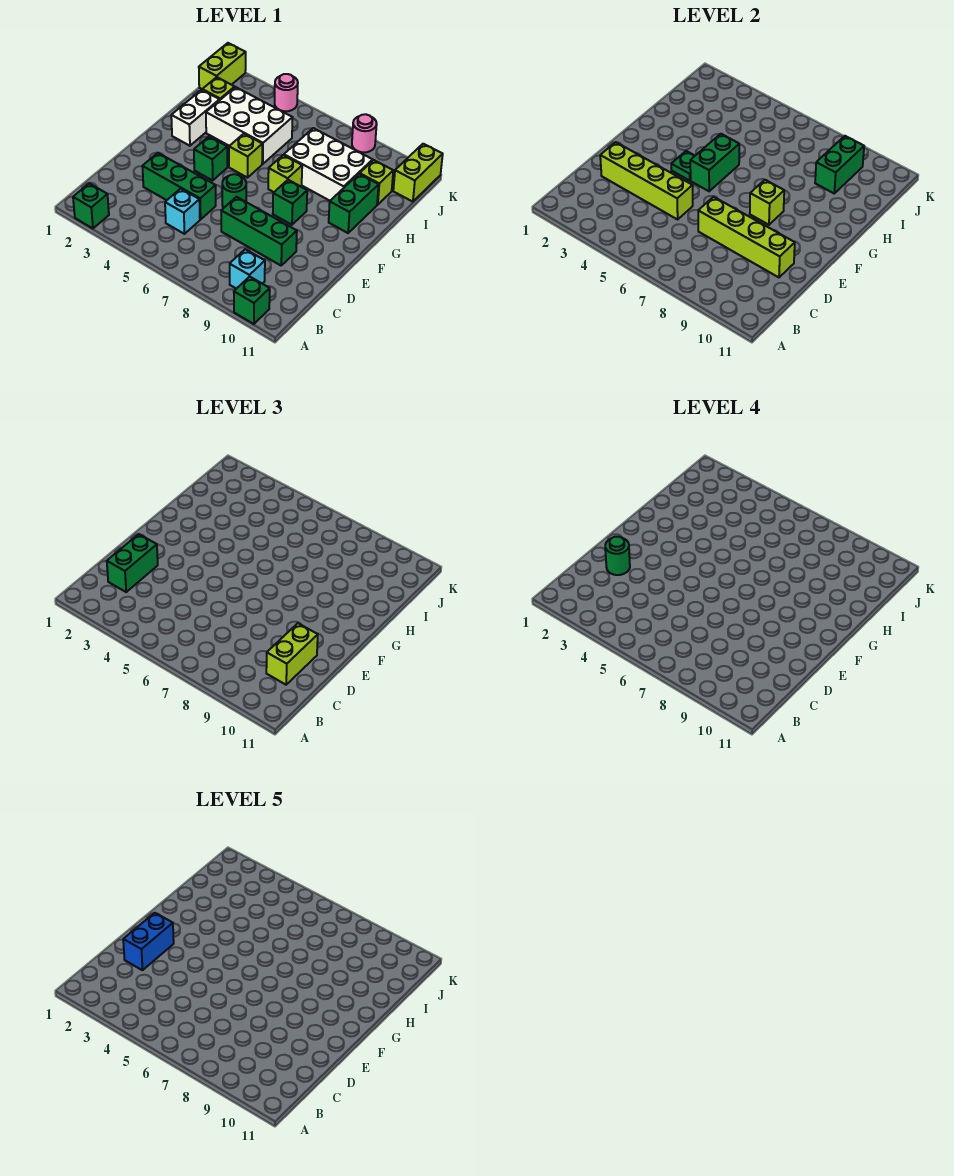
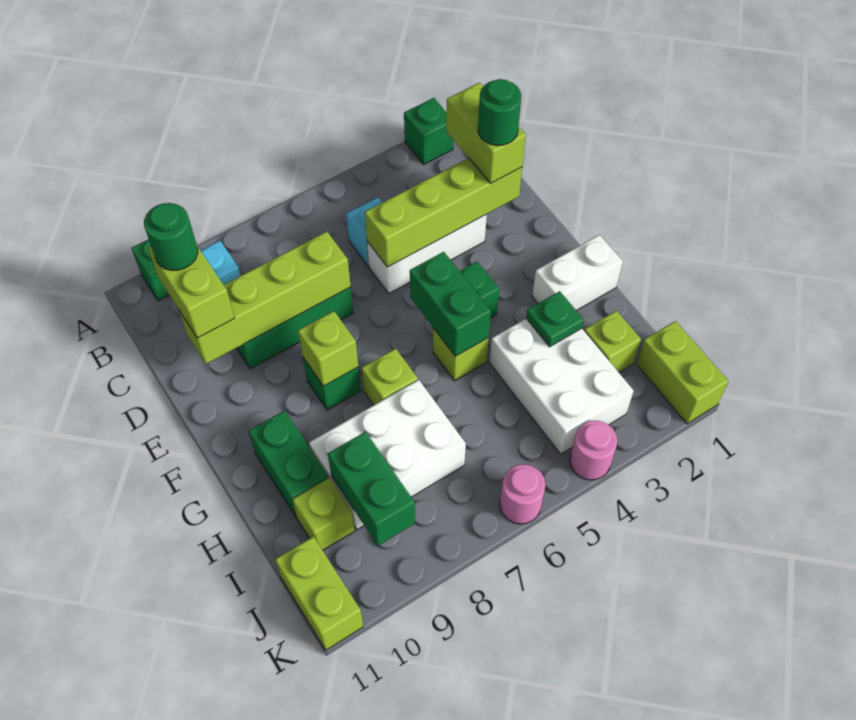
green 1x2 brick [107,534,158,592] -> lime 1x2 brick [446,83,526,183]
blue 1x2 brick [123,913,174,970] -> none
green 1x3 brick [142,153,216,219] -> white 1x3 brick [367,214,487,293]
green 1x1 round brick [222,174,246,208] -> green 1x1 round brick moved to [144,203,198,270]
green 1x1 plate [671,151,695,180] -> green 1x1 plate moved to [526,291,584,347]
white 1x2 brick [171,90,220,146] -> white 1x2 brick turned to [532,235,623,311]
white 2x3 brick [206,87,293,164] -> white 2x3 brick turned to [489,319,634,454]
pink 1x1 round brick [352,114,377,152] -> pink 1x1 round brick moved to [500,464,546,524]

